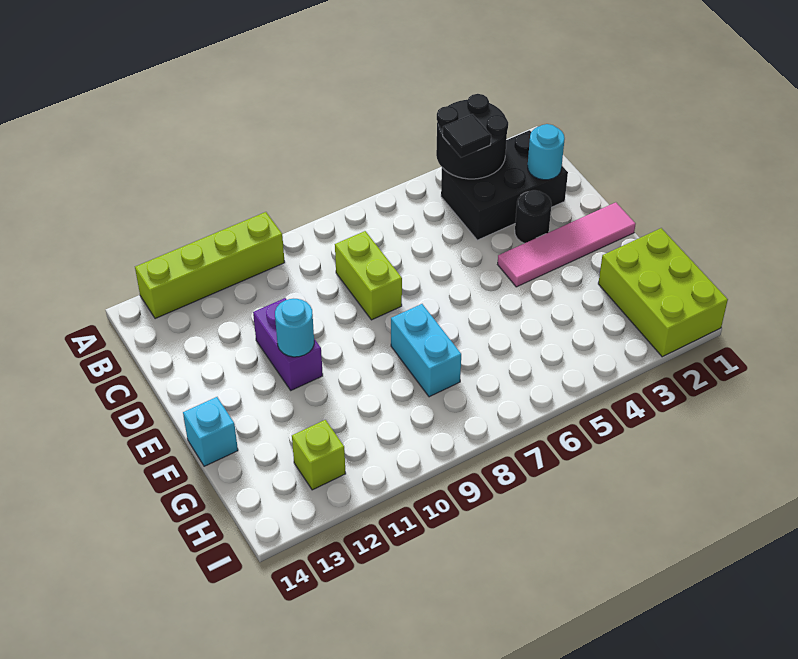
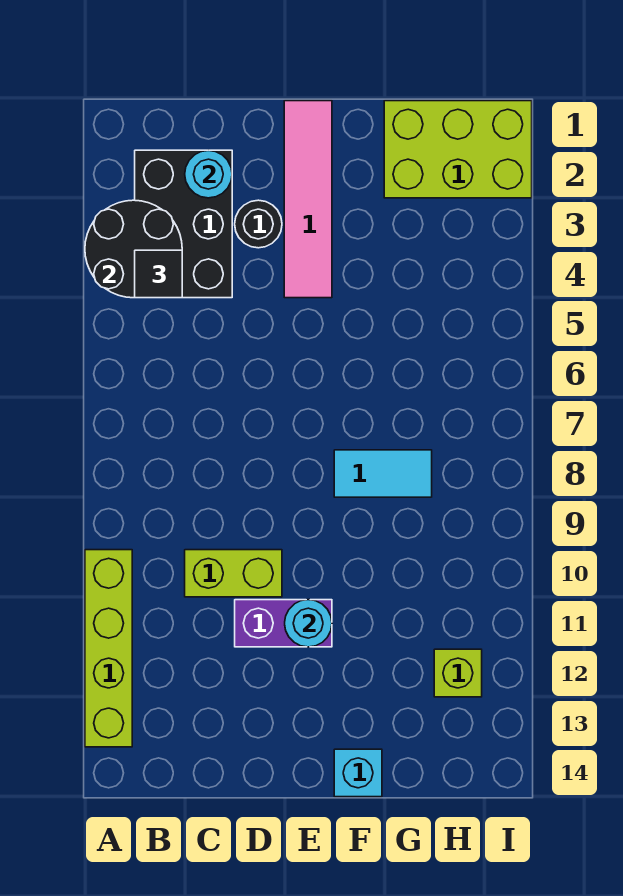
lime 1x2 brick [335,231,402,320] -> lime 1x2 brick moved to [185,550,282,597]
cyan 1x2 brick [391,304,461,397] -> cyan 1x2 tile [334,450,432,497]

